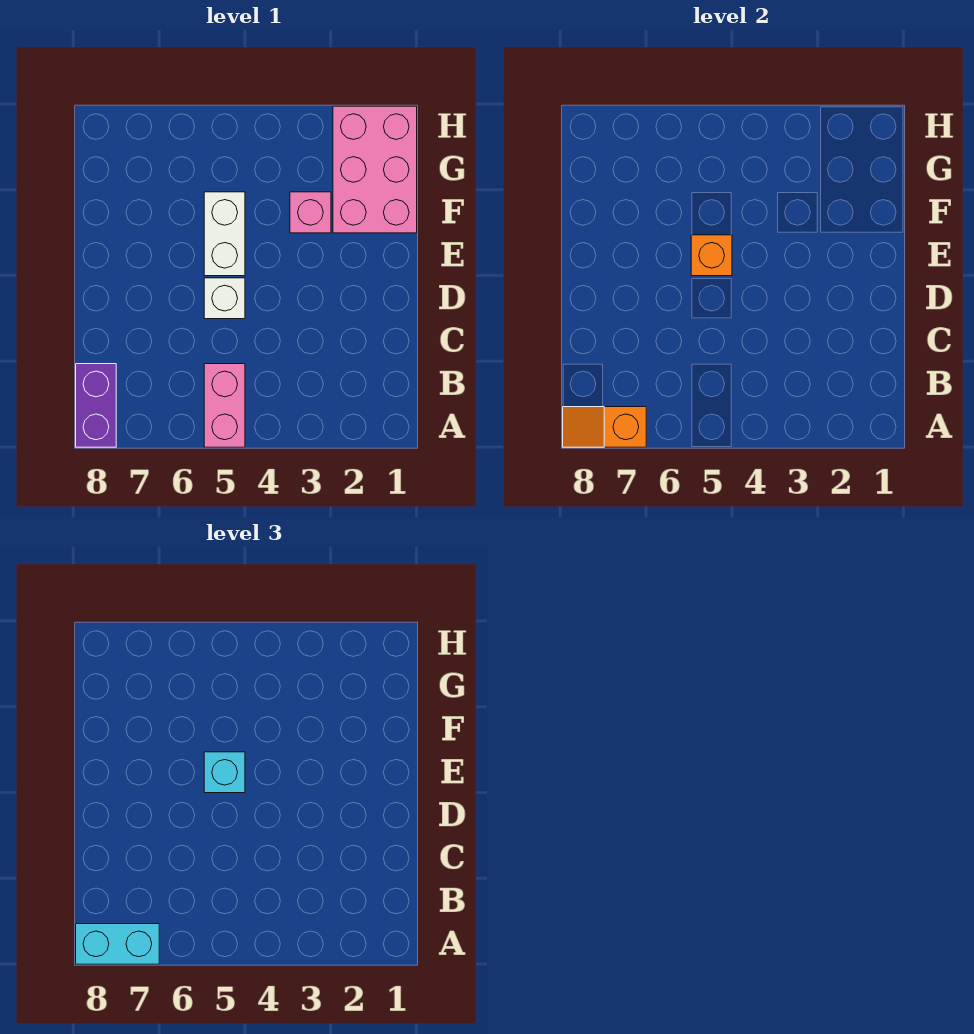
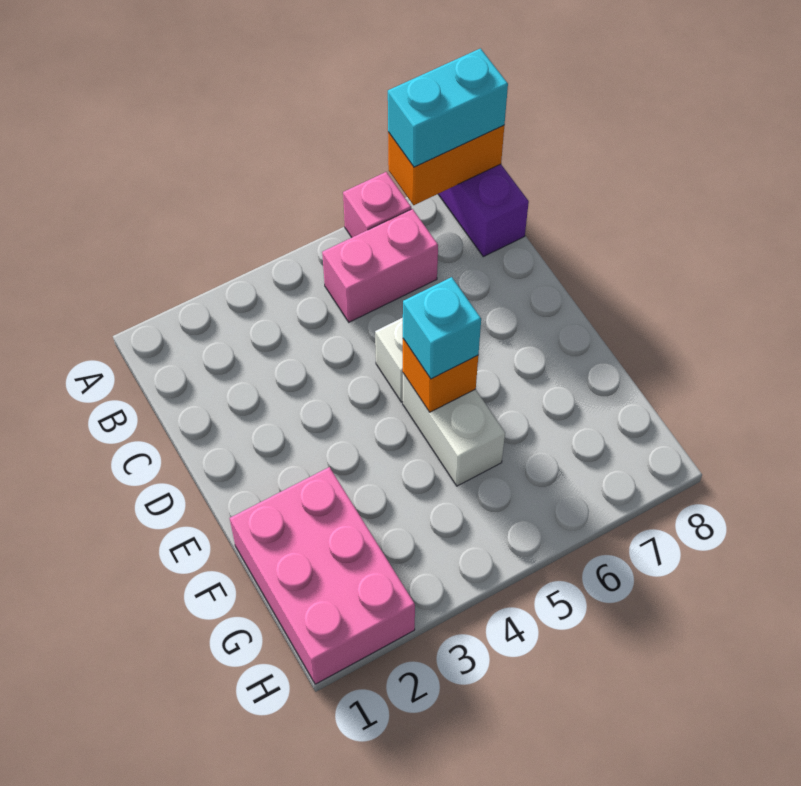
pink 1x2 brick [204,364,245,447] -> pink 1x2 brick turned to [322,209,438,322]
orange 1x2 slope [563,407,646,447] -> orange 1x2 brick [388,126,504,205]
pink 1x1 brick [290,192,331,233] -> pink 1x1 brick moved to [343,172,411,237]

